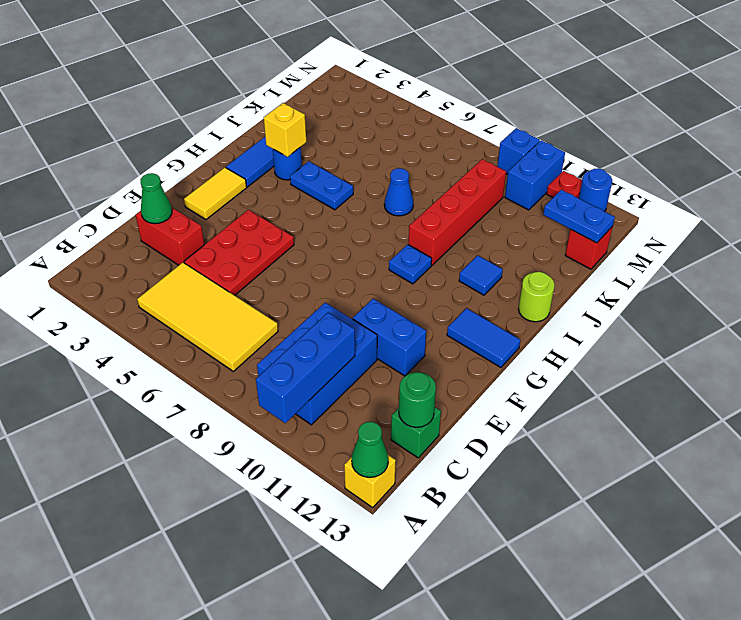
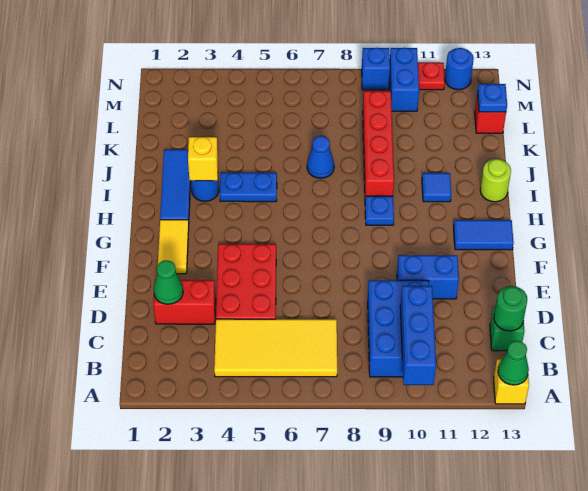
blue 1x2 plate [543,190,615,243] -> blue 1x1 plate [477,84,507,112]

